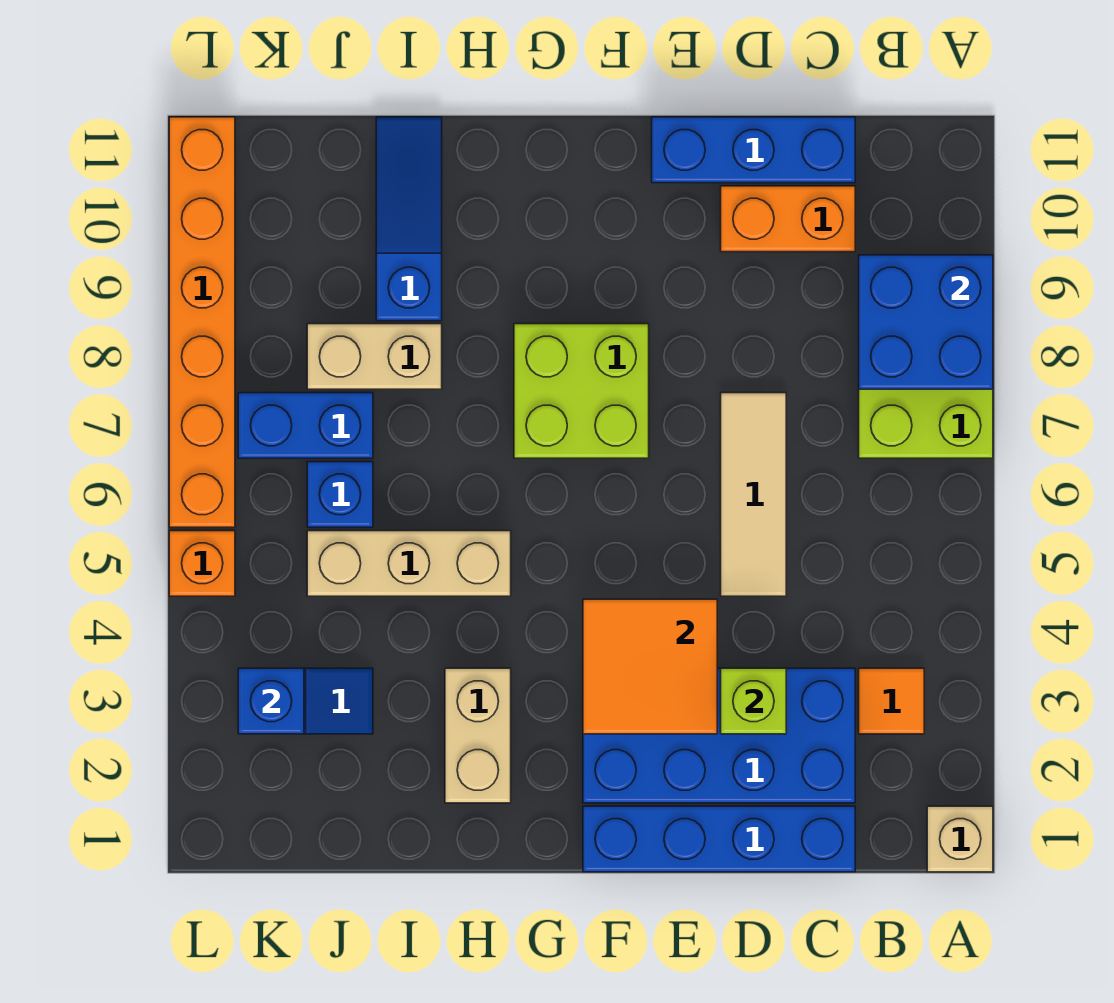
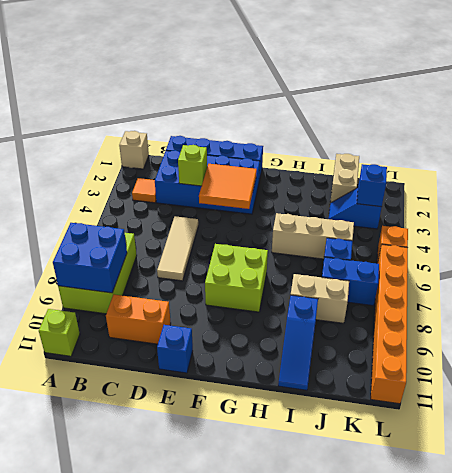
none -> lime 1x1 brick [39,309,80,356]
blue 1x3 brick [652,117,855,183] -> blue 1x1 brick [157,325,193,373]
tan 1x2 brick [445,668,511,803] -> tan 1x2 brick moved to [330,154,359,203]

